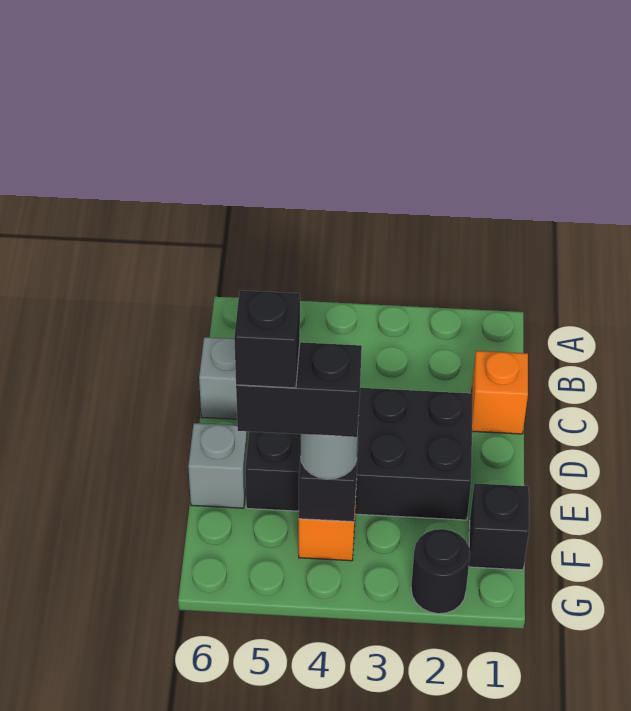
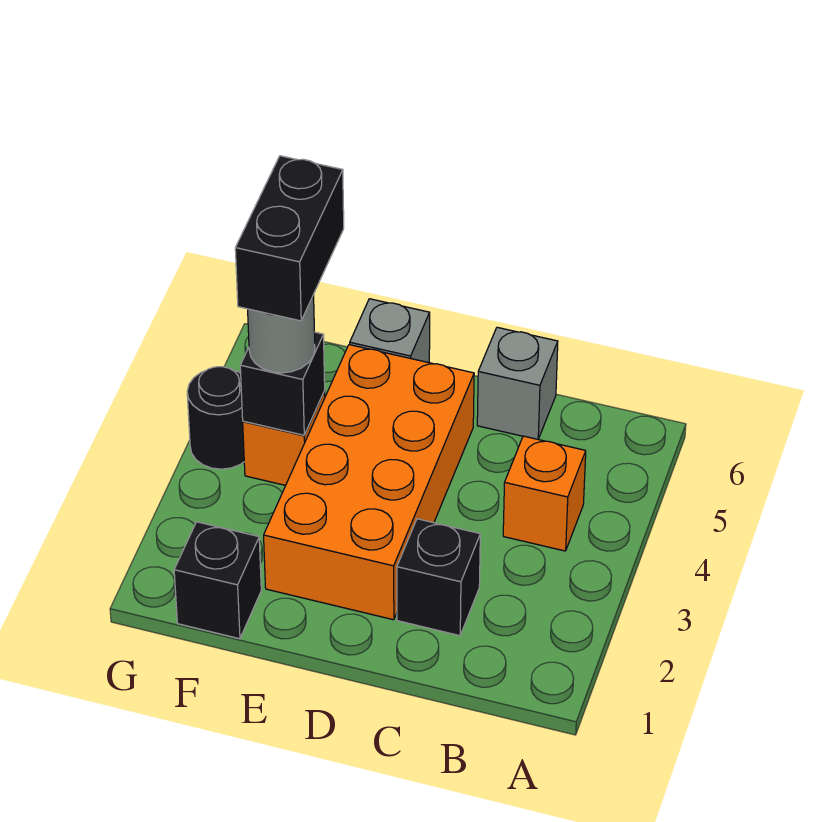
orange 1x1 brick [472,351,528,434] -> orange 1x1 brick moved to [503,436,586,551]
black 2x4 brick [245,388,473,520] -> orange 2x4 brick [264,345,474,620]
black 1x1 brick [234,290,300,388] -> black 1x1 brick moved to [397,519,480,636]
black 1x1 round brick [411,529,470,614] -> black 1x1 round brick moved to [187,367,244,469]

